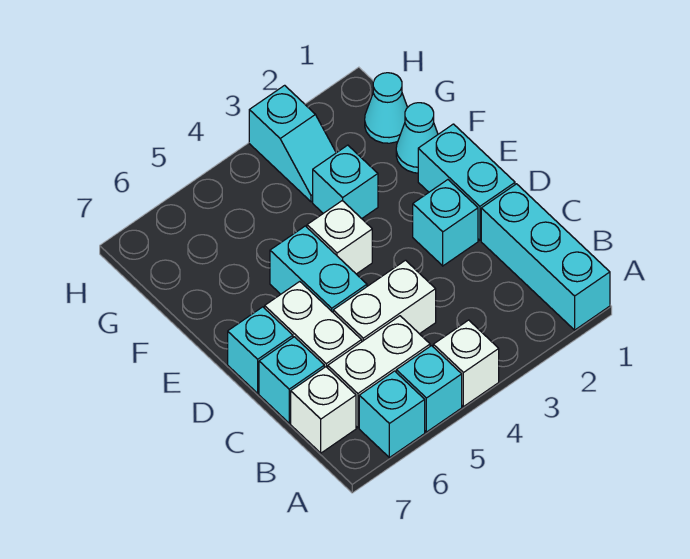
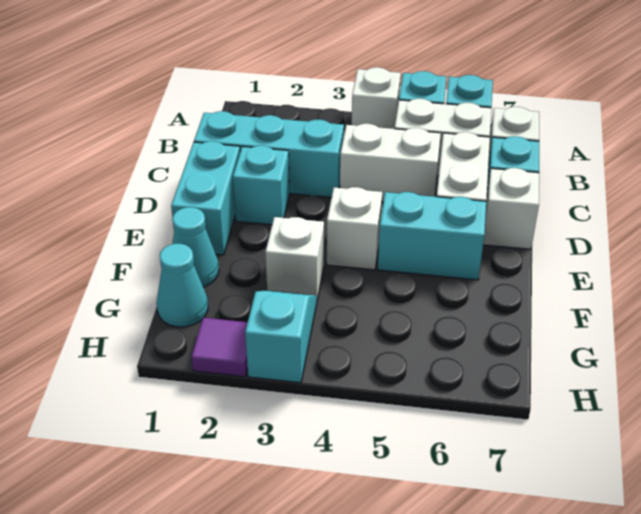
cyan 1x3 brick [481,184,610,330] -> cyan 1x3 brick turned to [194,111,344,197]
cyan 1x2 brick [270,226,367,312] -> cyan 1x2 brick turned to [378,192,486,280]
cyan 1x1 brick [228,307,293,393] -> white 1x1 brick [483,168,539,249]
cyan 1x1 brick [313,145,378,219] -> white 1x1 brick [265,217,324,300]
none -> purple 1x1 tile [191,318,248,377]

